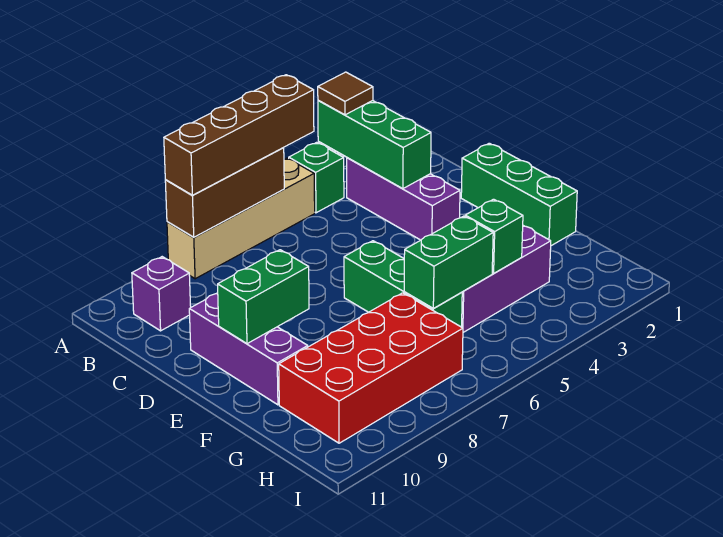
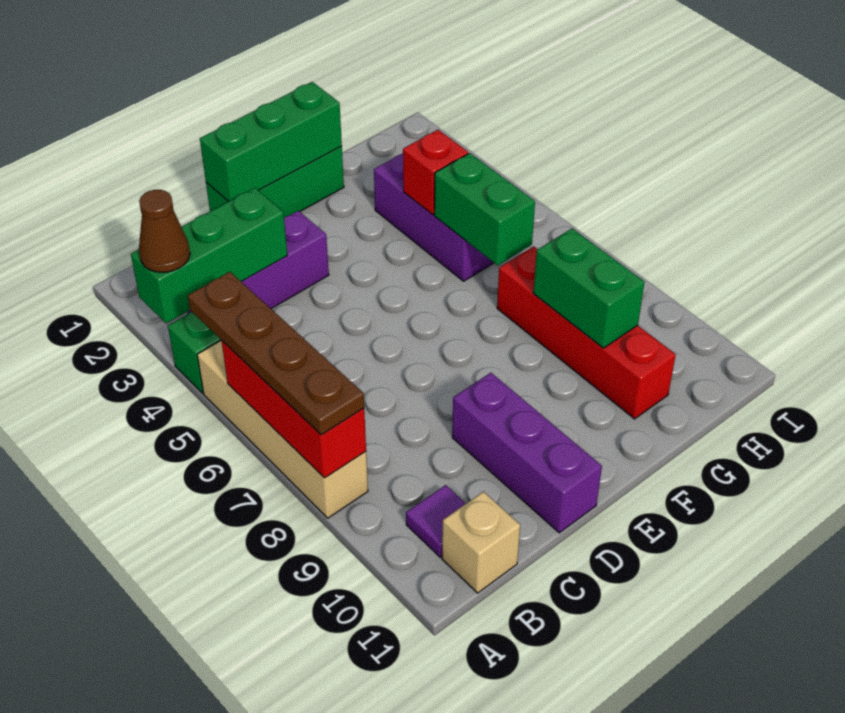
brown 1x1 tile [318,72,373,115] -> brown 1x1 cone [139,190,190,272]
brown 1x4 brick [164,75,314,195] -> brown 1x4 plate [188,272,364,435]
brown 1x3 brick [165,148,284,237] -> red 1x3 brick [221,340,366,478]
purple 1x1 brick [132,257,191,331] -> purple 1x1 tile [406,485,466,557]
none -> tan 1x1 brick [442,492,520,593]
purple 1x3 brick [189,293,308,405] -> purple 1x3 brick turned to [452,373,602,533]
green 1x3 brick [344,241,462,327] -> green 1x3 brick moved to [200,82,342,202]
green 1x2 brick [218,250,309,344] -> green 1x2 brick moved to [533,229,645,348]
green 1x1 brick [465,199,523,273] -> red 1x1 brick [403,130,468,215]
red 2x4 brick [279,293,463,443] -> red 1x4 brick [497,247,676,419]

